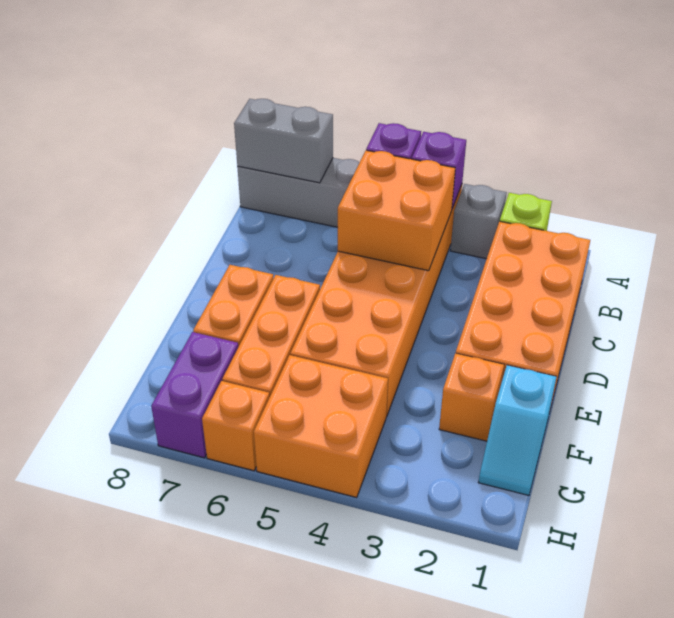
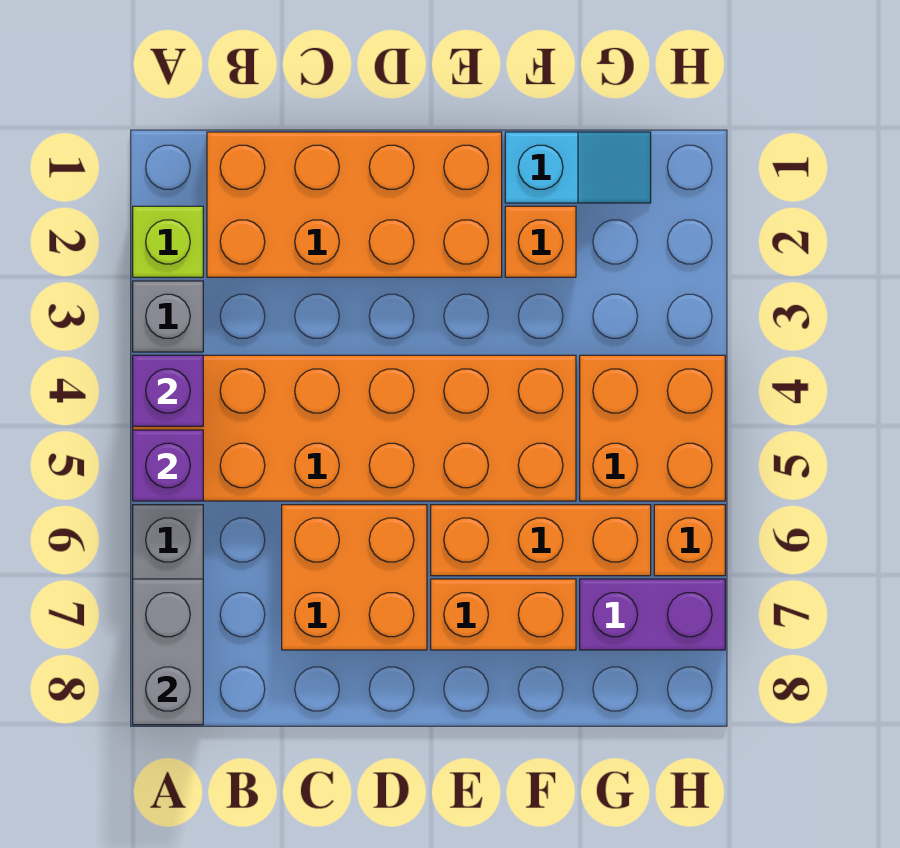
orange 2x2 brick [338,150,455,271] -> orange 2x2 brick moved to [282,505,427,650]

